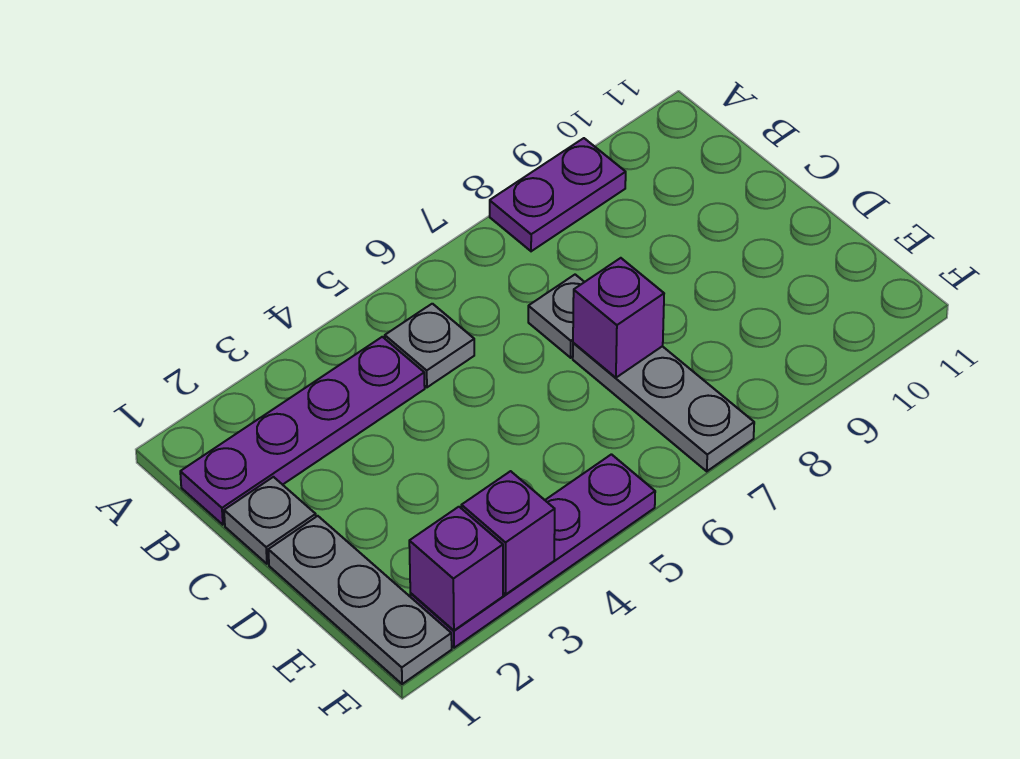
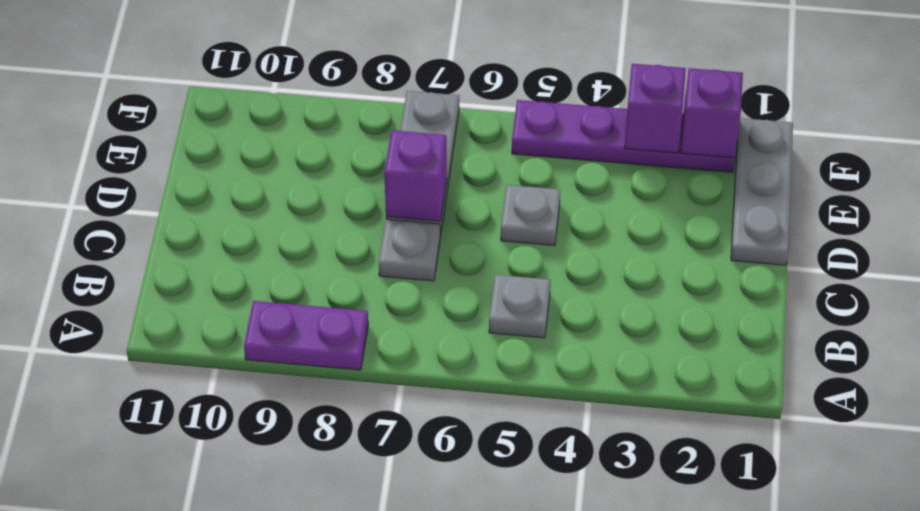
purple 1x4 plate [180,337,425,525] -> none
grey 1x1 plate [224,477,316,564] -> grey 1x1 plate moved to [501,185,560,246]

